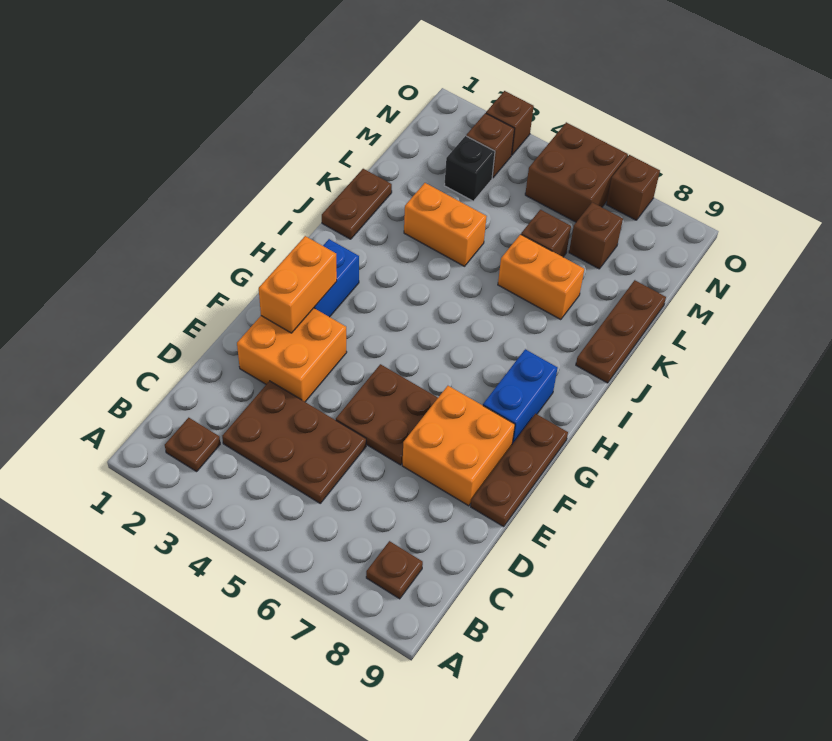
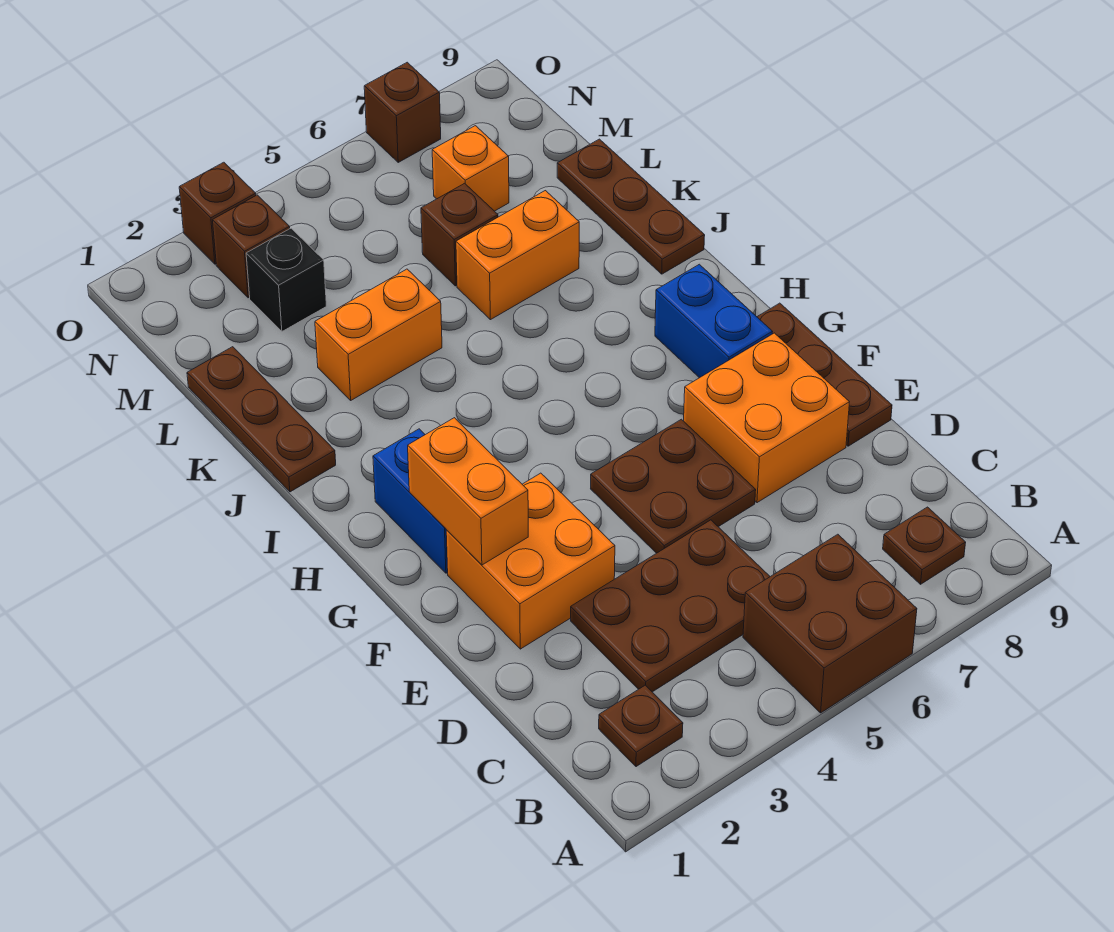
brown 1x2 plate [322,169,392,239] -> brown 1x3 plate [187,347,336,492]
brown 1x1 brick [569,202,623,269] -> orange 1x1 brick [432,126,509,211]
brown 2x2 brick [525,122,628,222] -> brown 2x2 brick moved to [743,534,917,713]

